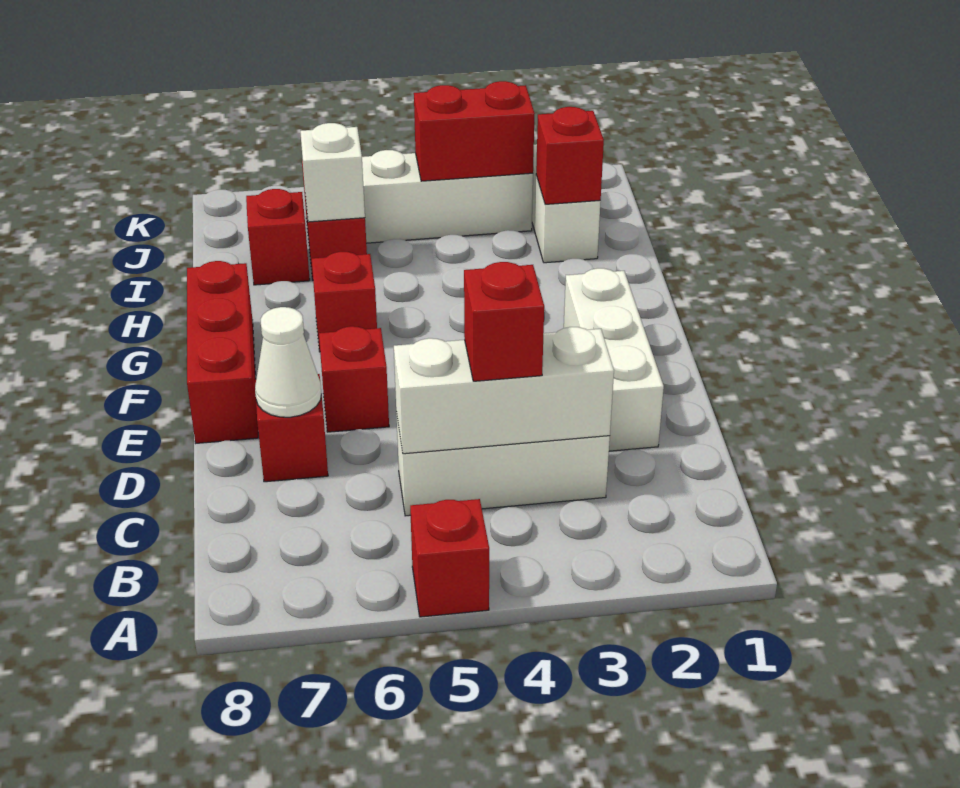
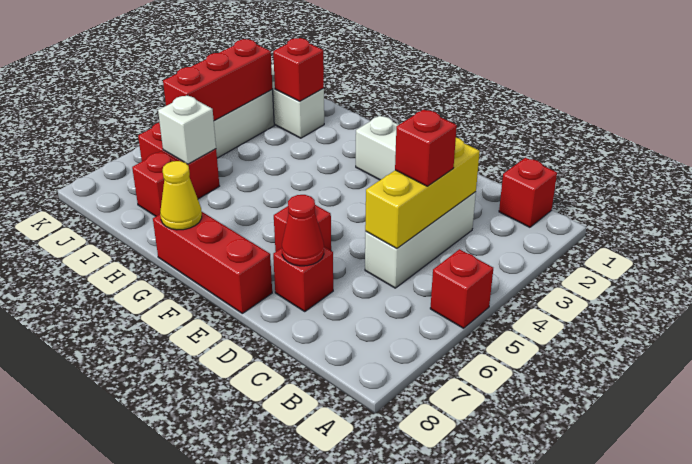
white 1x3 brick [394,327,614,454] -> yellow 1x3 brick [365,138,480,248]
white 1x1 cone [255,307,321,417] -> red 1x1 cone [282,195,324,266]
red 1x1 brick [312,252,377,352] -> red 1x1 brick moved to [499,158,557,227]
none -> yellow 1x1 cone [160,161,202,230]
red 1x2 brick [414,81,535,181] -> red 1x3 brick [163,39,273,121]

